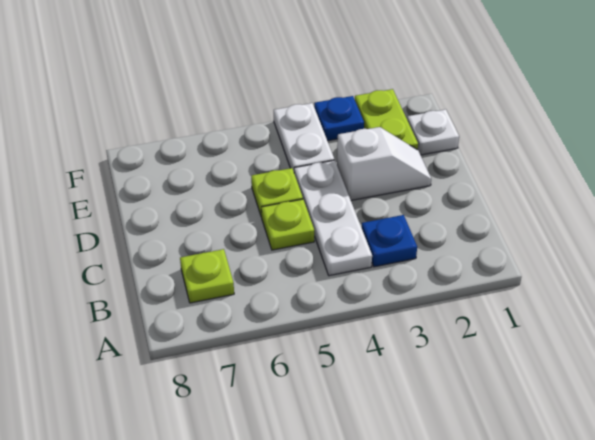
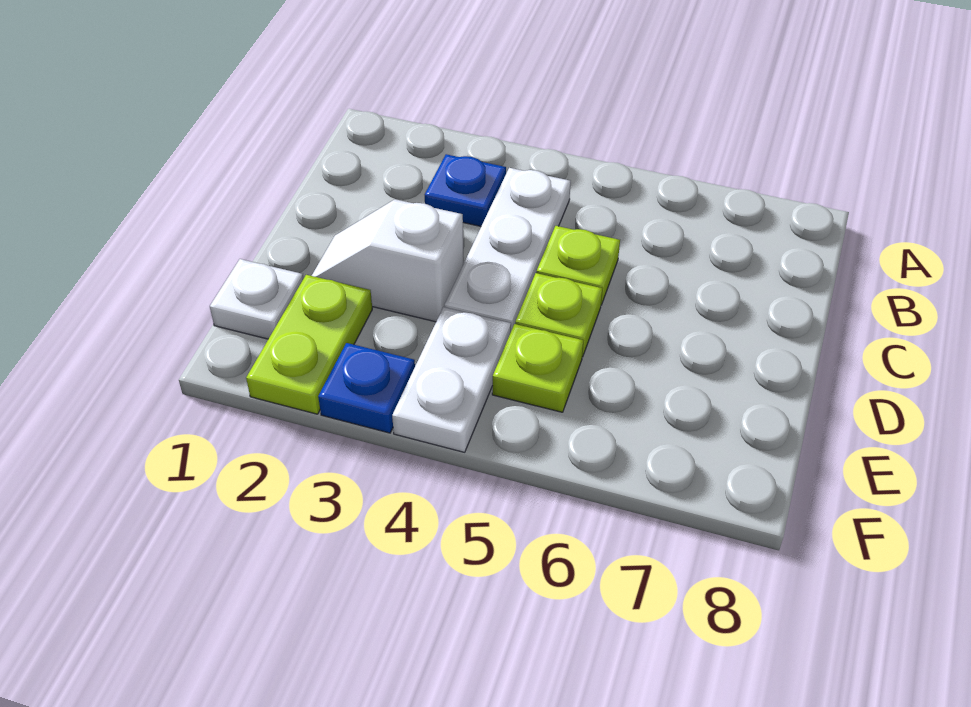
lime 1x1 plate [180,249,234,303] -> lime 1x1 plate moved to [492,324,583,412]

